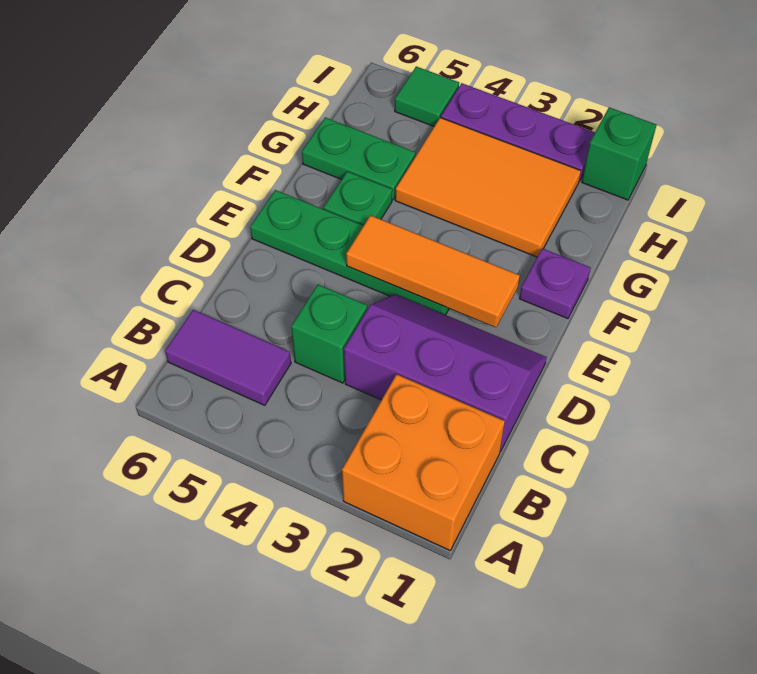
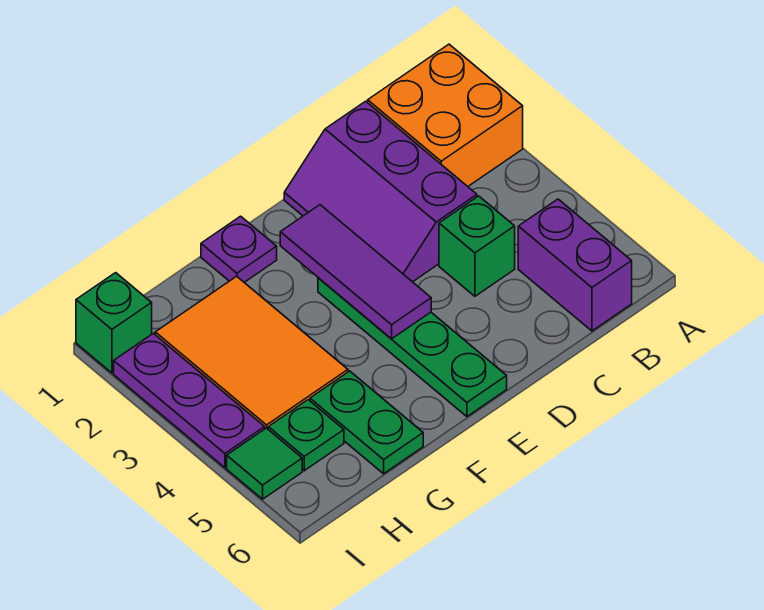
purple 1x2 tile [165,310,291,405] -> purple 1x2 brick [518,199,632,331]
orange 1x3 tile [346,215,520,327] -> purple 1x3 tile [280,205,431,339]
green 1x1 plate [324,171,392,226] -> green 1x1 plate moved to [268,400,344,471]

